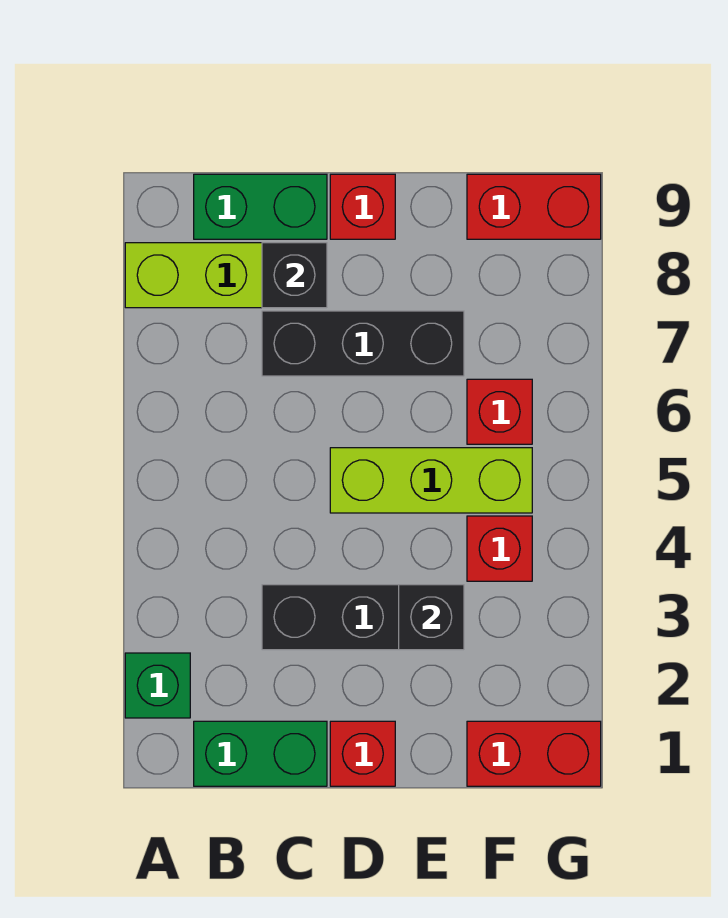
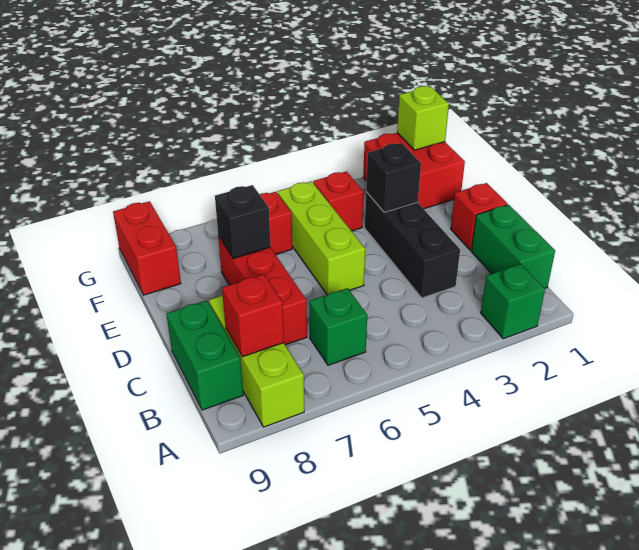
none -> green 1x1 brick [309,288,367,365]
black 1x3 brick [262,311,464,376] -> red 1x3 brick [218,236,307,345]
black 1x1 brick [262,243,327,308] -> black 1x1 brick moved to [215,185,271,259]
red 1x1 brick [330,174,395,239] -> red 1x1 brick moved to [222,274,284,357]
red 1x2 brick [467,721,601,786] -> red 2x2 brick [363,133,465,209]
none -> lime 1x1 brick [397,86,449,150]

